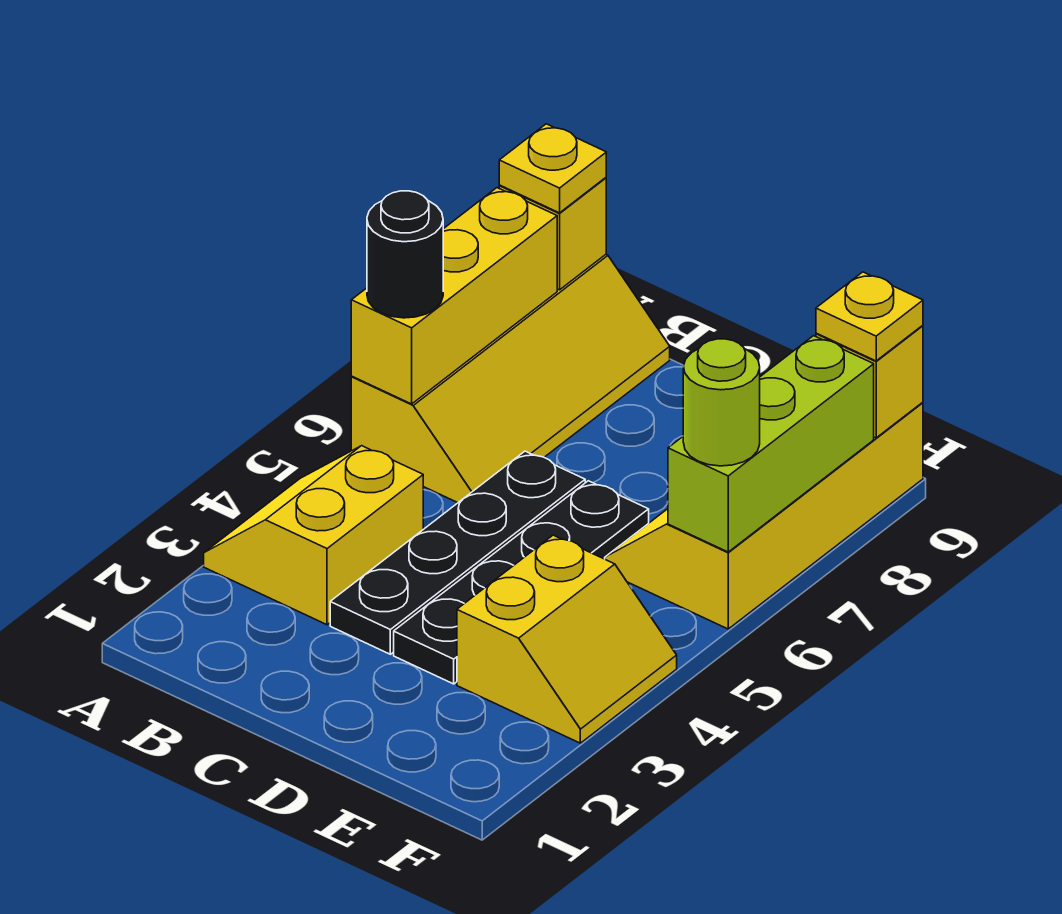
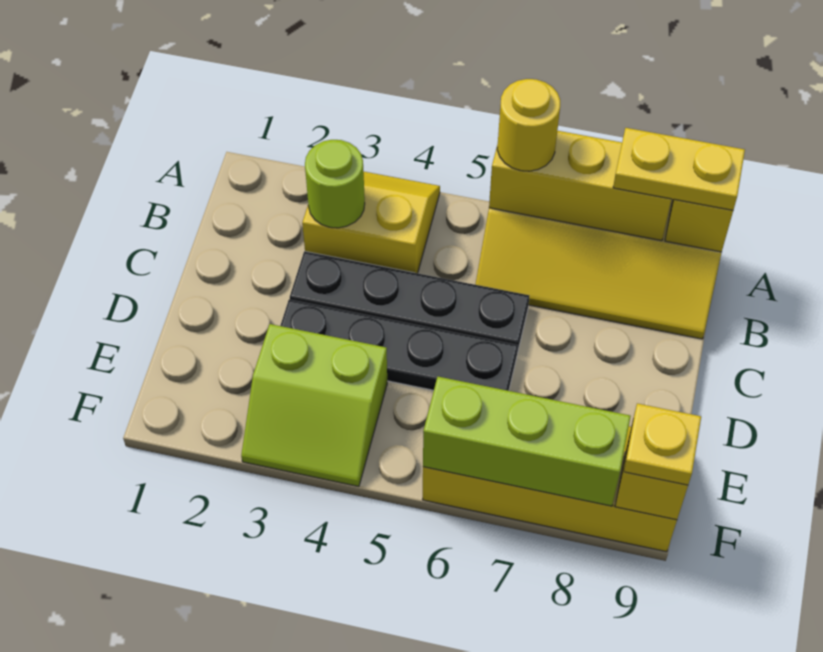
black 1x1 round brick [367,191,443,318] -> yellow 1x1 round brick [497,79,560,171]
yellow 1x1 plate [499,124,606,213] -> yellow 1x2 plate [613,128,745,210]
yellow 2x2 slope [457,535,677,743] -> lime 2x2 slope [241,324,387,487]
lime 1x1 round brick [683,339,760,466] -> lime 1x1 round brick moved to [305,140,365,228]

